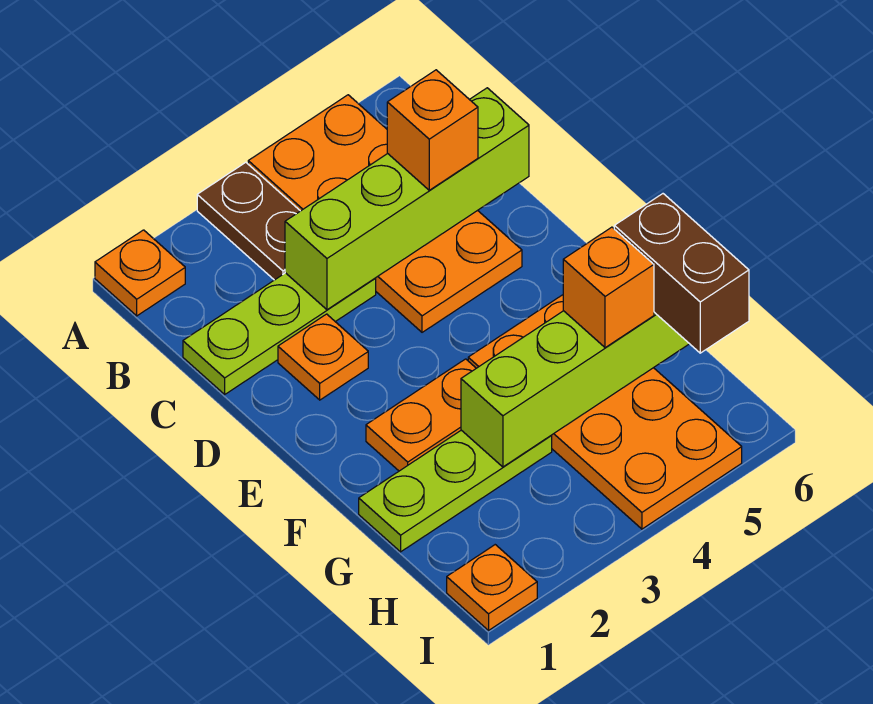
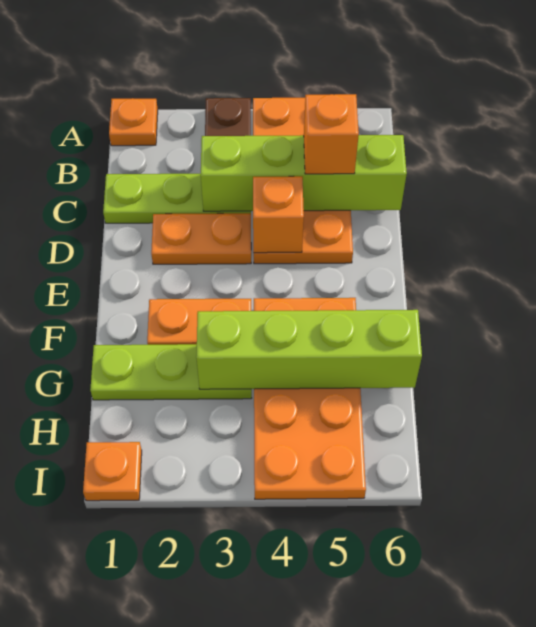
orange 1x1 plate [278,314,368,400] -> orange 1x2 plate [151,213,251,264]
orange 1x1 brick [563,227,654,348] -> orange 1x1 brick moved to [253,176,304,253]
brown 1x2 brick [614,194,749,353] -> none

